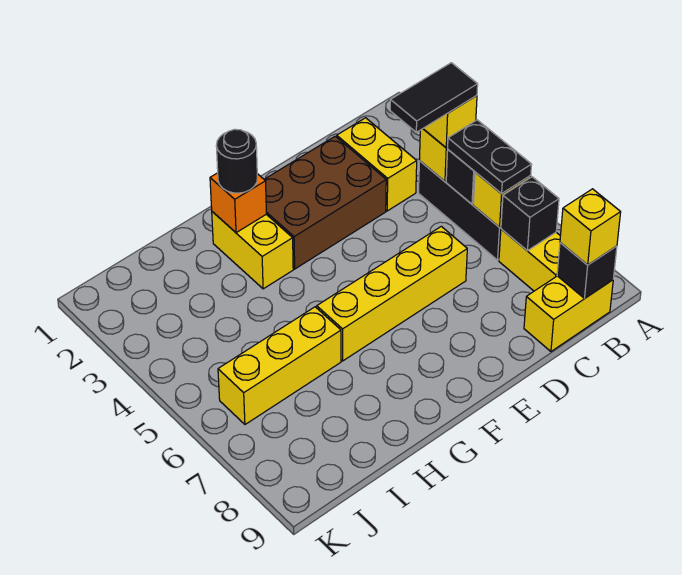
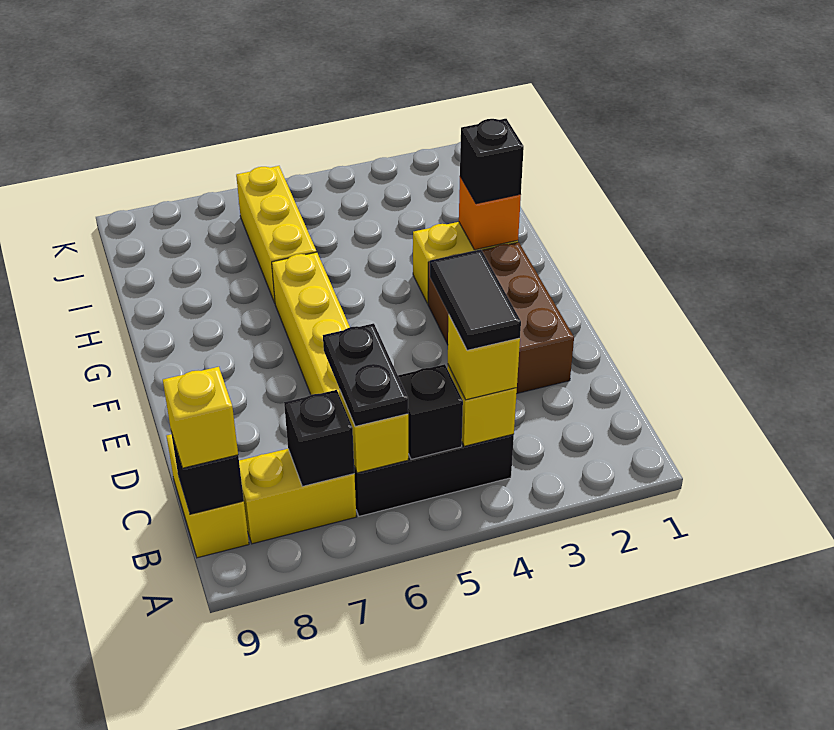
black 1x2 plate [448,120,532,194] -> black 1x2 plate turned to [323,323,408,426]
yellow 1x2 brick [337,118,417,211] -> none
black 1x1 round brick [216,129,257,193] -> black 1x1 brick [460,119,524,204]

